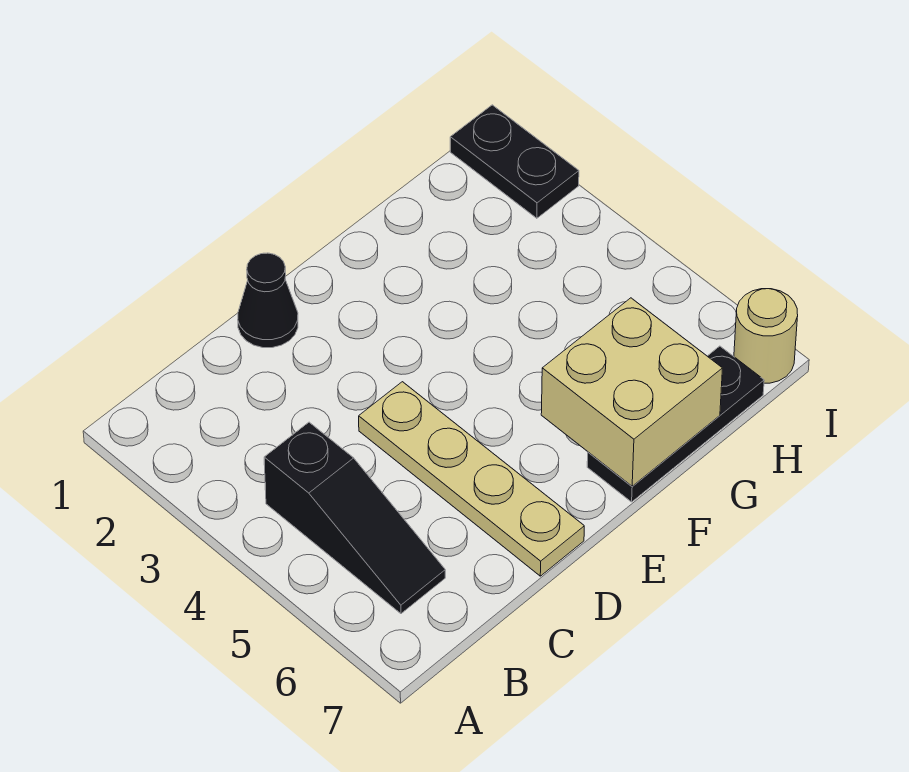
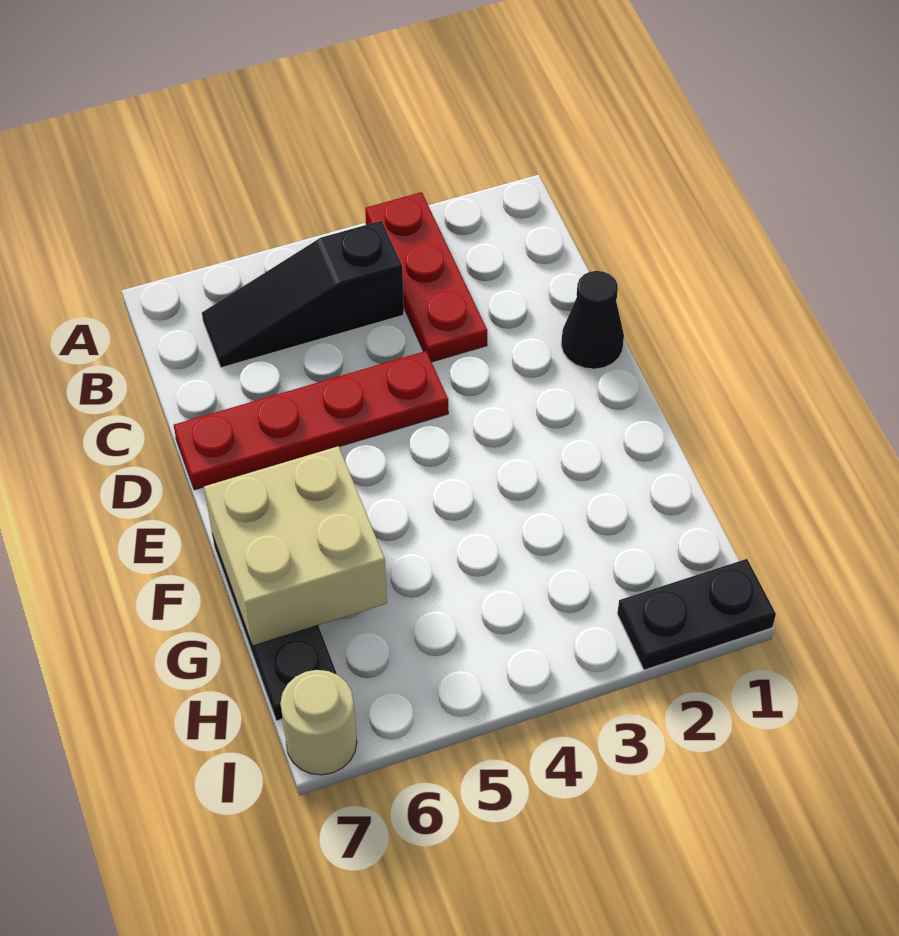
none -> red 1x3 plate [365,192,487,362]
tan 1x4 plate [359,382,584,576] -> red 1x4 plate [174,351,448,490]

